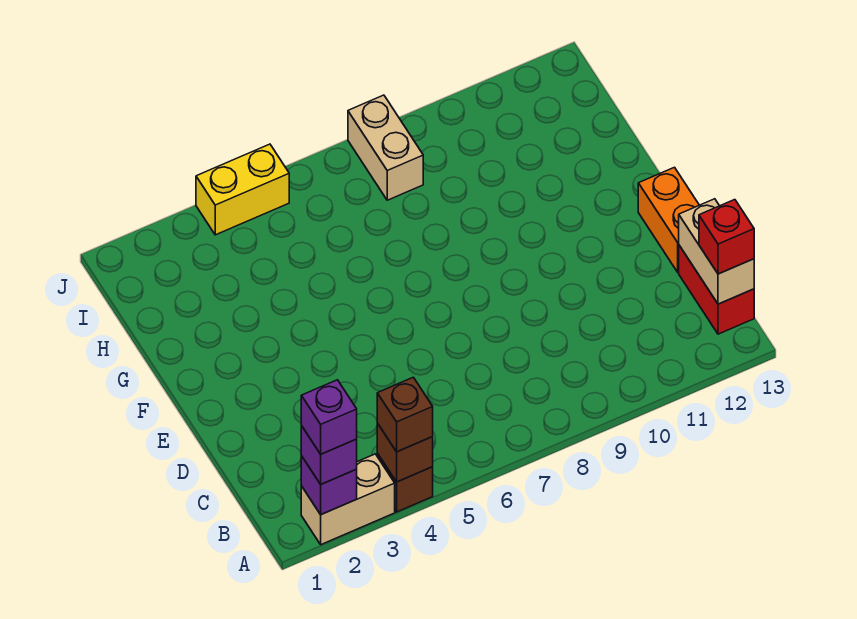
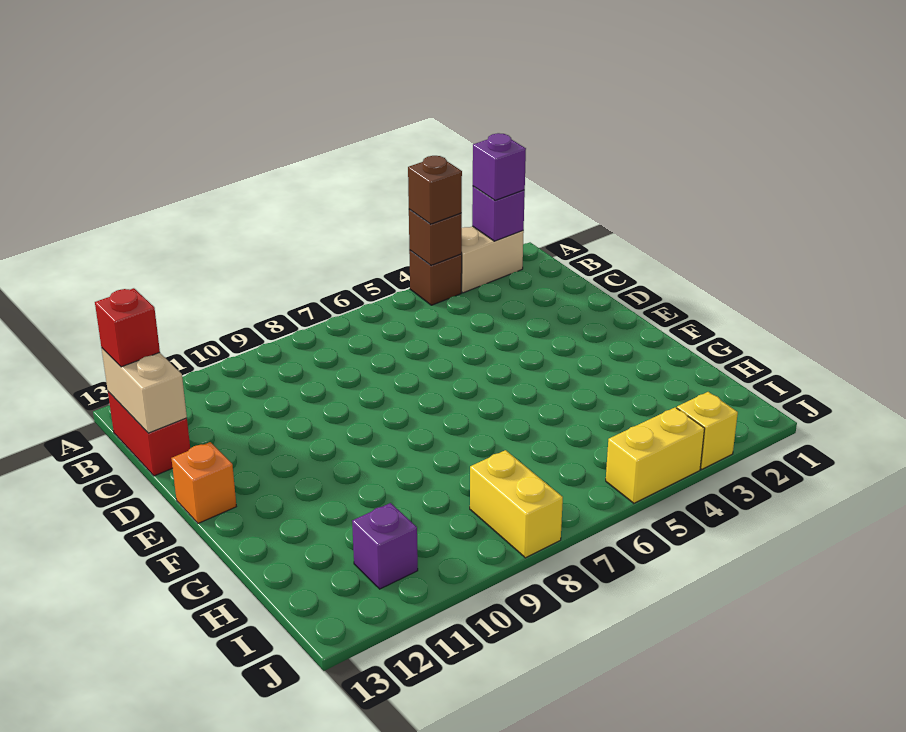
purple 1x1 brick [301,380,357,454] -> purple 1x1 brick moved to [352,503,418,589]
orange 1x2 brick [638,167,699,272] -> orange 1x1 brick [171,442,236,523]
tan 1x2 brick [348,95,423,200] -> yellow 1x2 brick [470,450,563,558]
none -> yellow 1x1 brick [677,392,738,469]

